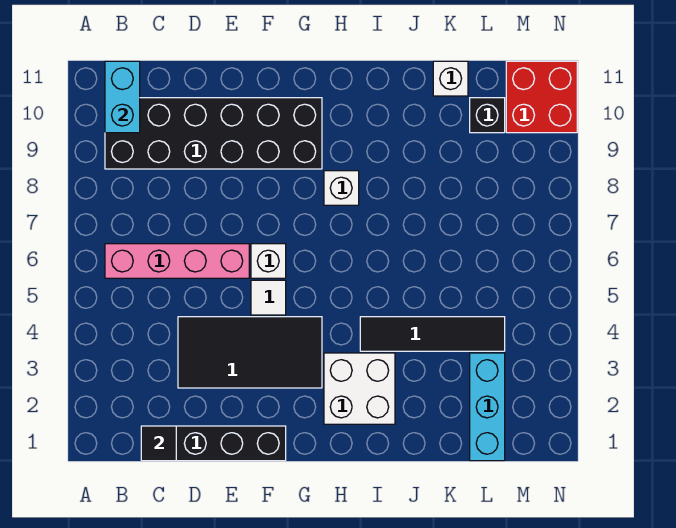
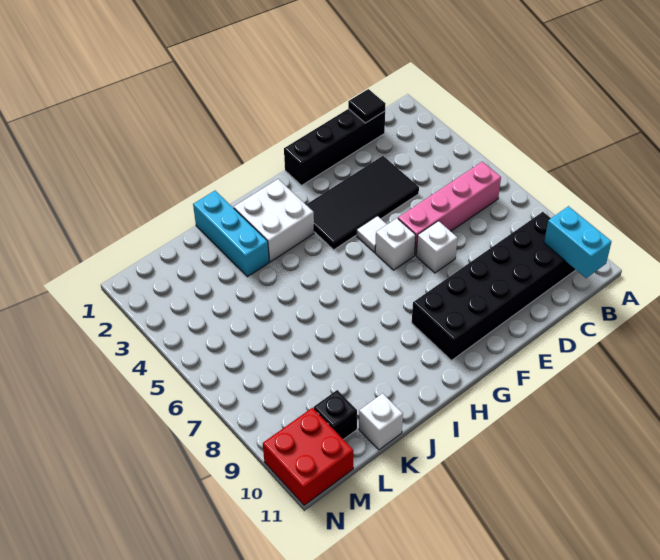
white 1x1 brick [324,171,359,205] -> white 1x1 brick moved to [416,221,457,273]
black 1x4 tile [360,317,505,351] -> none
cyan 1x3 brick [470,353,505,461] -> cyan 1x3 brick moved to [193,191,269,277]

